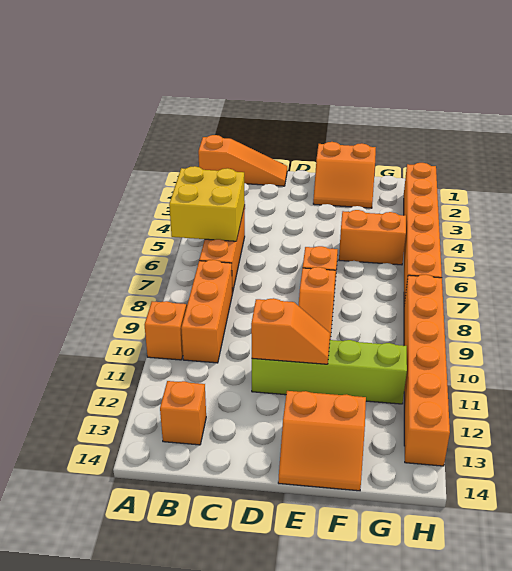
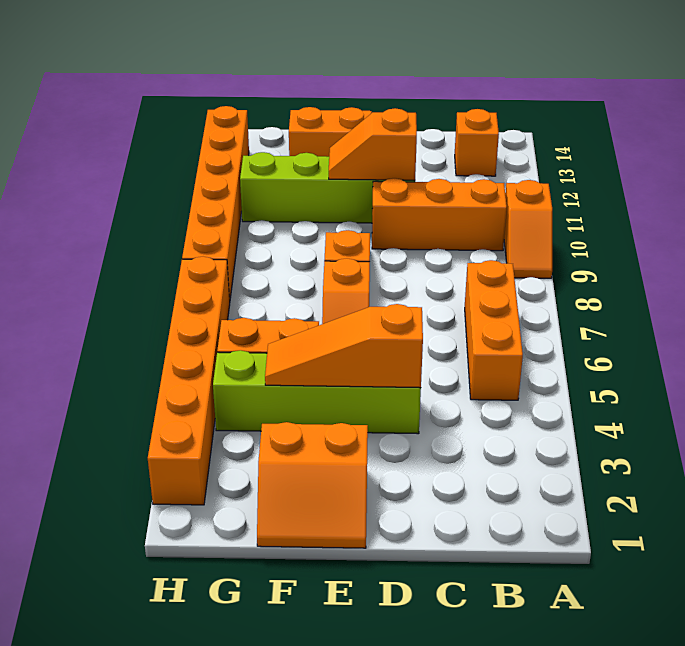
orange 1x3 slope [198,135,287,186] -> orange 1x3 slope moved to [265,304,423,388]
yellow 2x2 brick [169,166,245,241] -> none
orange 1x3 brick [181,260,232,363] -> orange 1x3 brick turned to [372,178,507,251]
none -> lime 1x4 brick [213,350,421,434]
orange 2x2 slope [313,142,376,208] -> orange 2x2 slope turned to [257,422,368,548]

